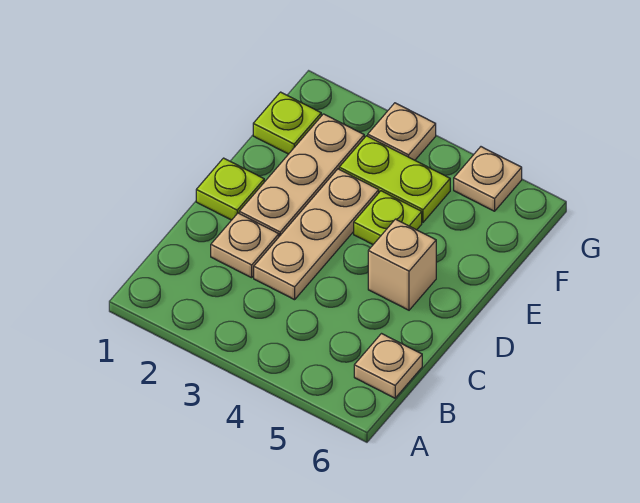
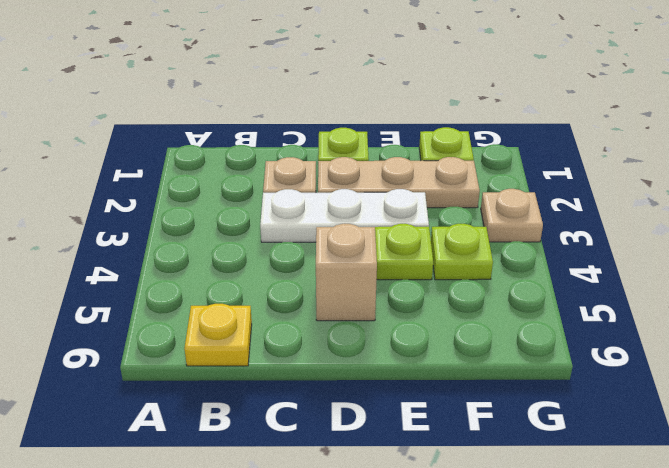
tan 1x1 plate [354,334,422,398] -> yellow 1x1 plate [184,304,252,366]
tan 1x3 plate [254,169,379,300] -> white 1x3 plate [260,189,429,242]
lime 1x2 plate [339,136,450,222] -> lime 1x1 plate [431,224,493,280]
tan 1x1 plate [454,147,522,211] -> none

